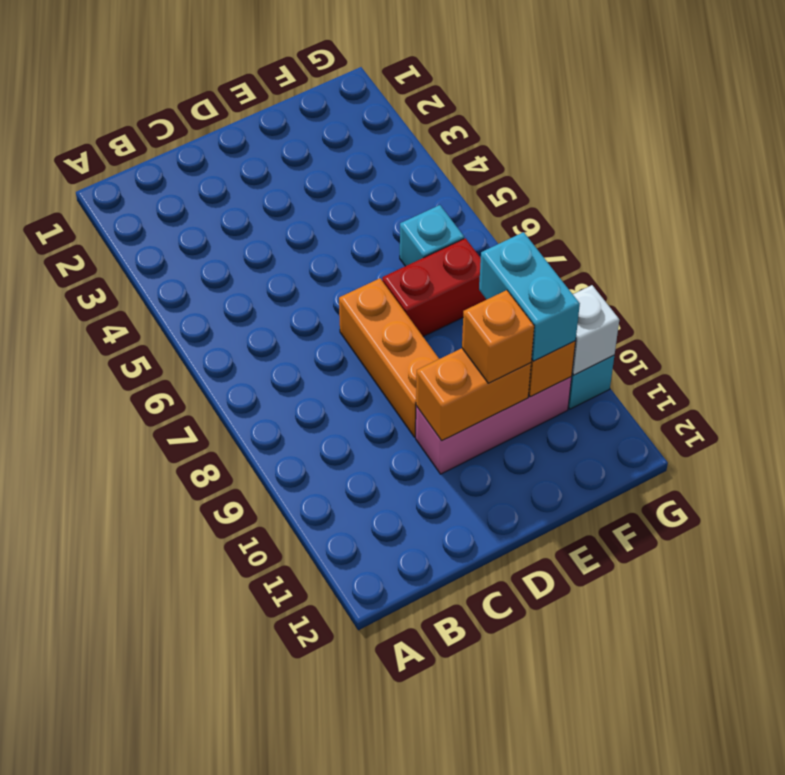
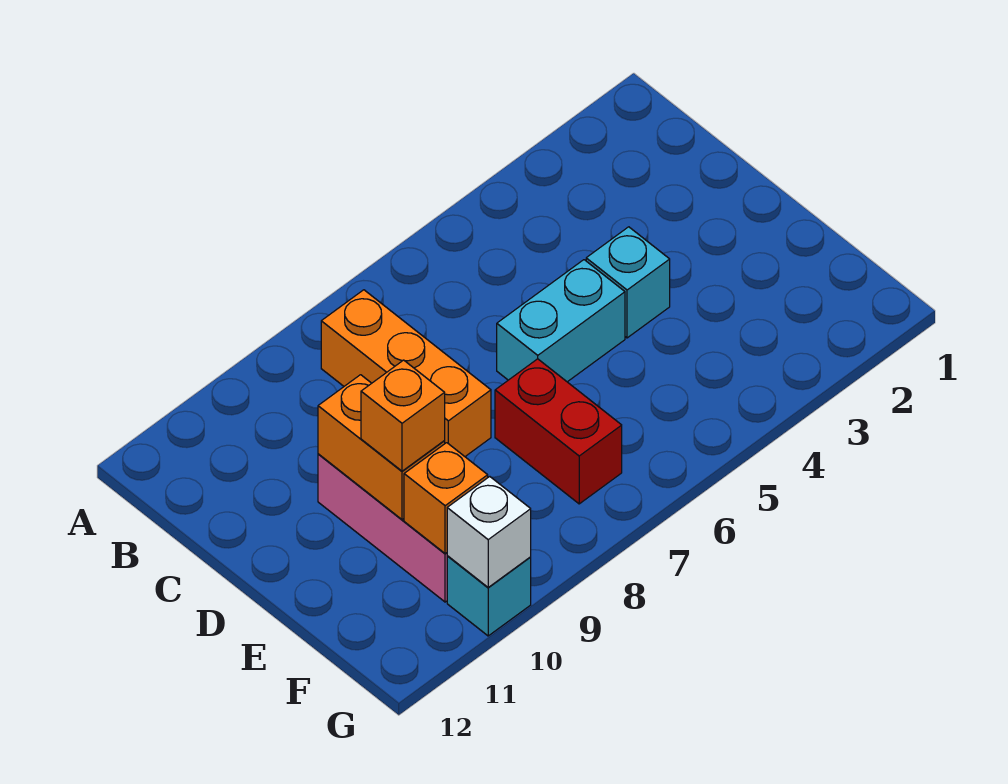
orange 1x3 brick [339,278,439,437] -> orange 1x3 brick turned to [321,290,491,456]
cyan 1x1 brick [400,205,464,266] -> cyan 1x1 brick moved to [586,227,670,338]
cyan 1x2 brick [479,232,580,361] -> cyan 1x2 brick moved to [497,260,625,382]

